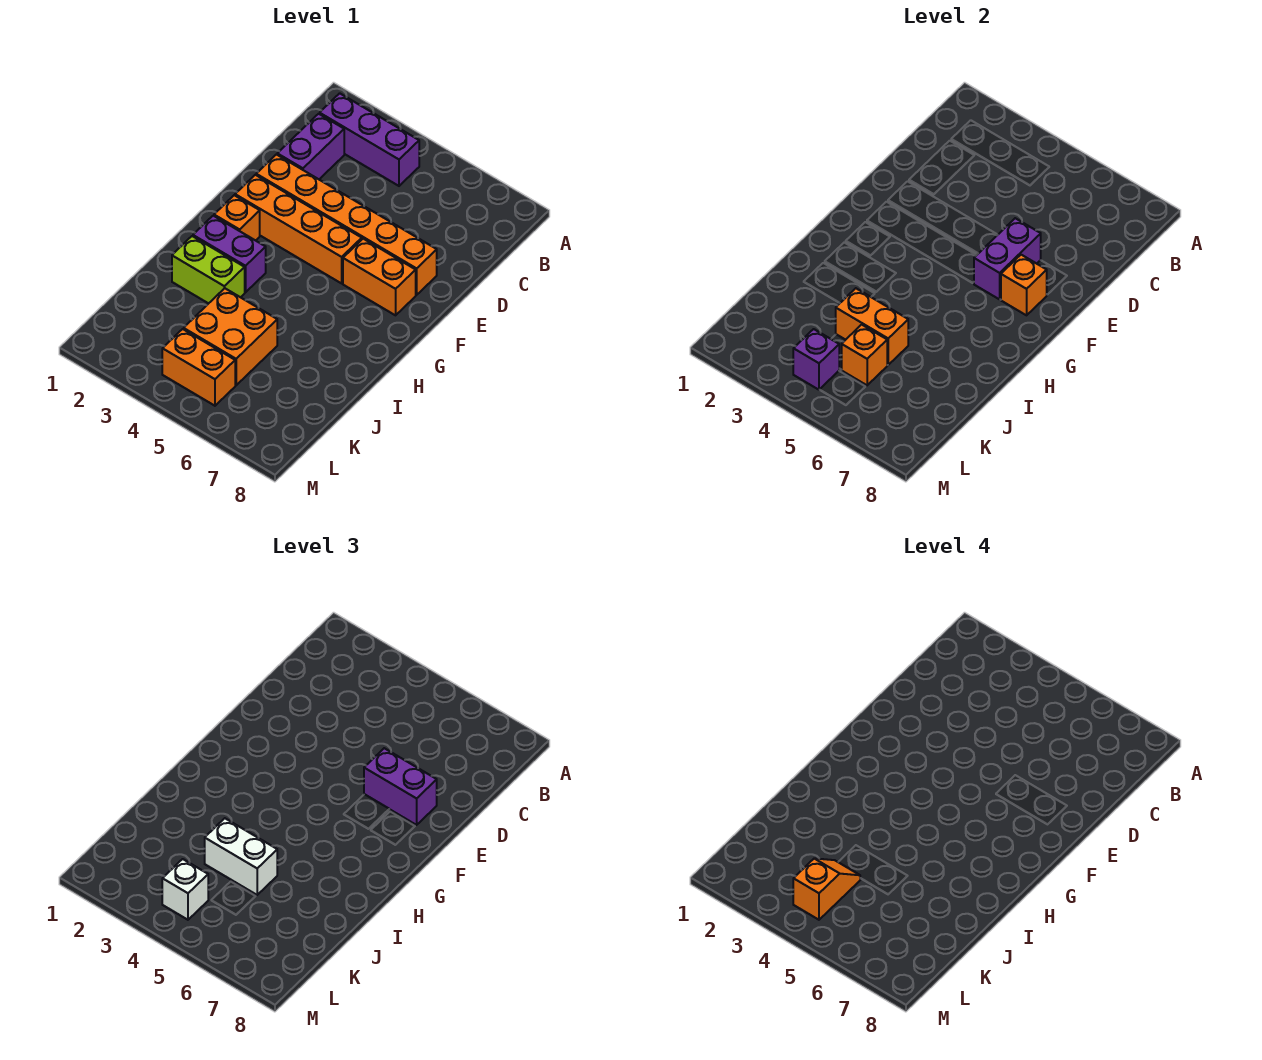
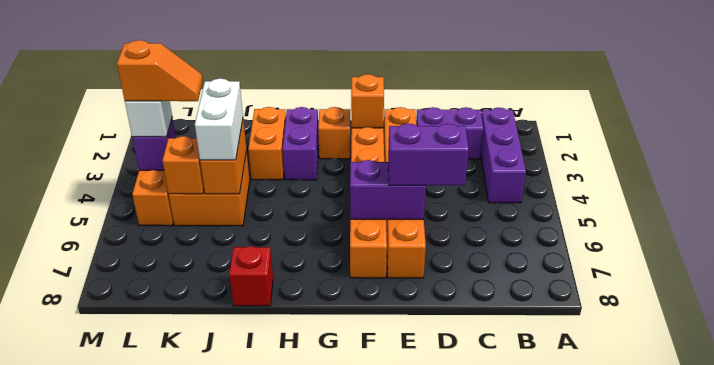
purple 1x2 brick [364,748,437,825] -> purple 1x2 brick turned to [388,124,469,185]
orange 1x1 brick [1001,255,1047,315] -> orange 1x1 brick moved to [351,74,384,128]
lime 1x2 brick [172,236,245,304] -> orange 1x2 brick [248,107,286,180]
none -> red 1x1 brick [229,246,273,306]

